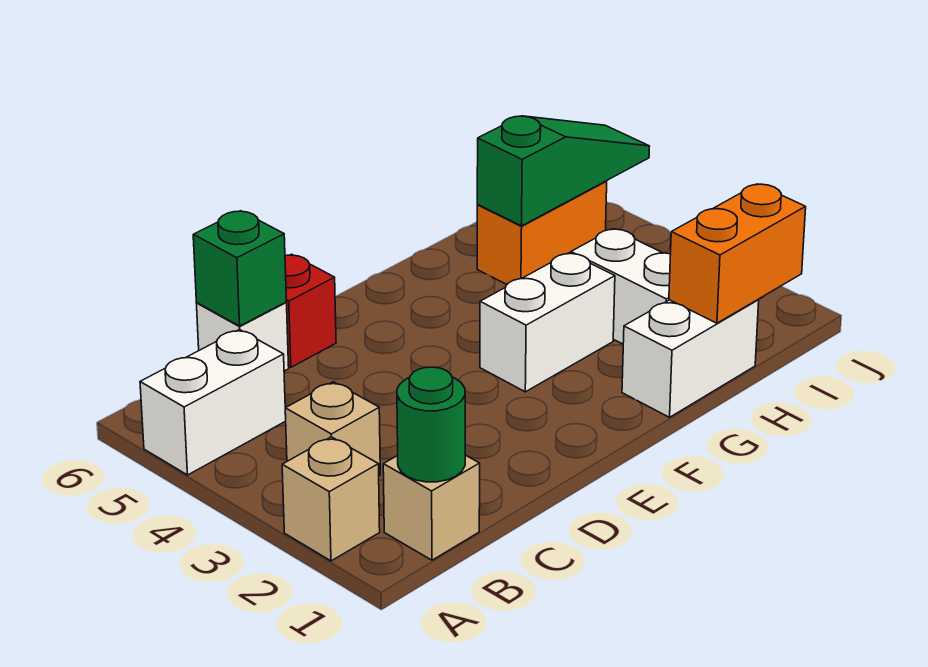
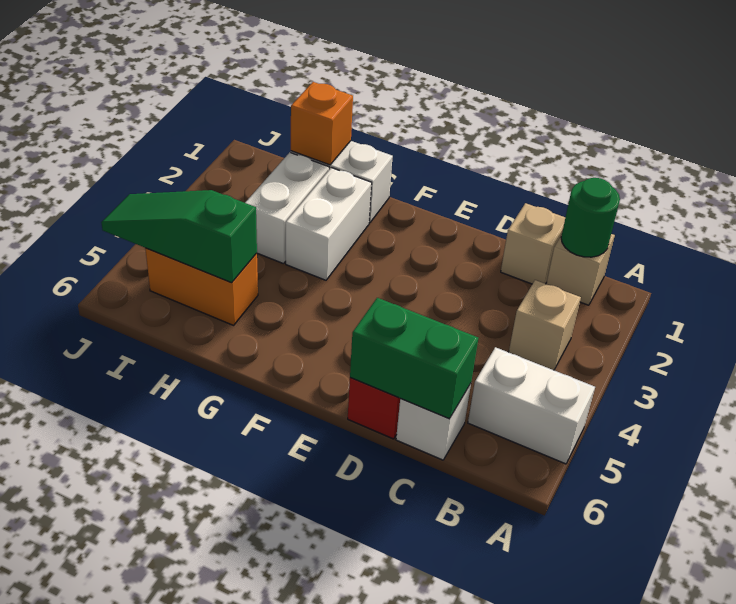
tan 1x1 brick [282,437,380,561] -> tan 1x1 brick moved to [501,203,565,284]
green 1x1 brick [193,211,286,326] -> green 1x2 brick [350,298,478,419]
white 1x2 brick [480,253,615,392] -> white 1x2 brick turned to [286,168,372,280]
orange 1x2 brick [669,184,806,323] -> orange 1x1 brick [291,82,353,165]

